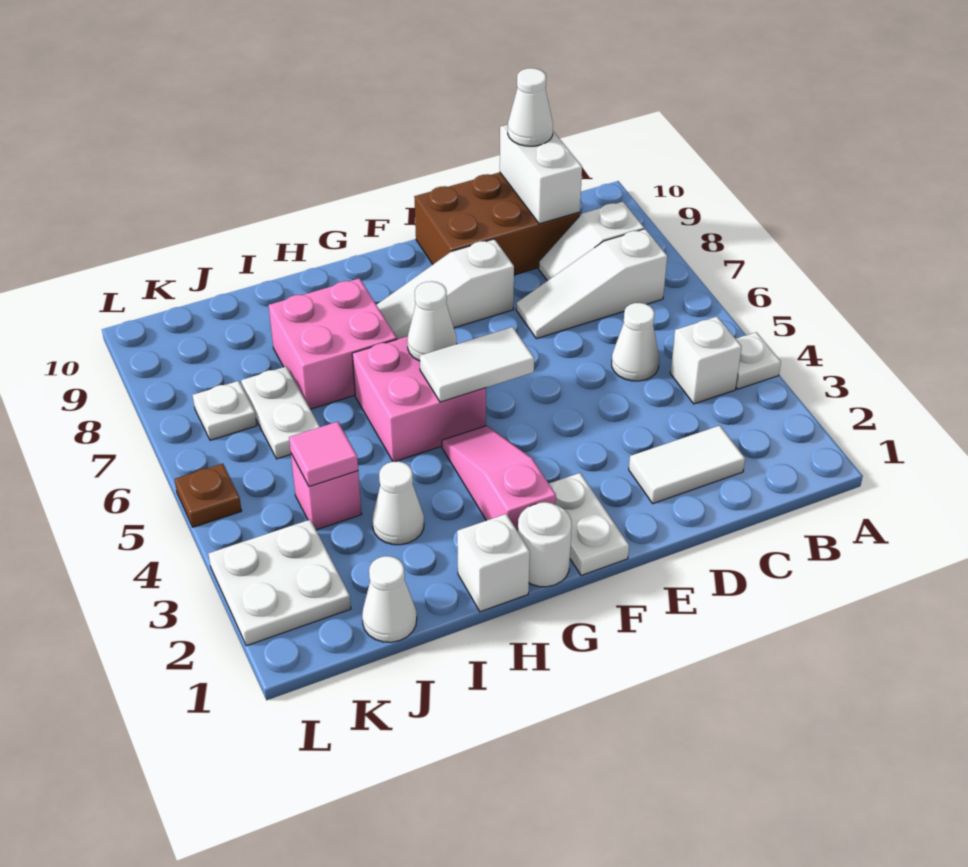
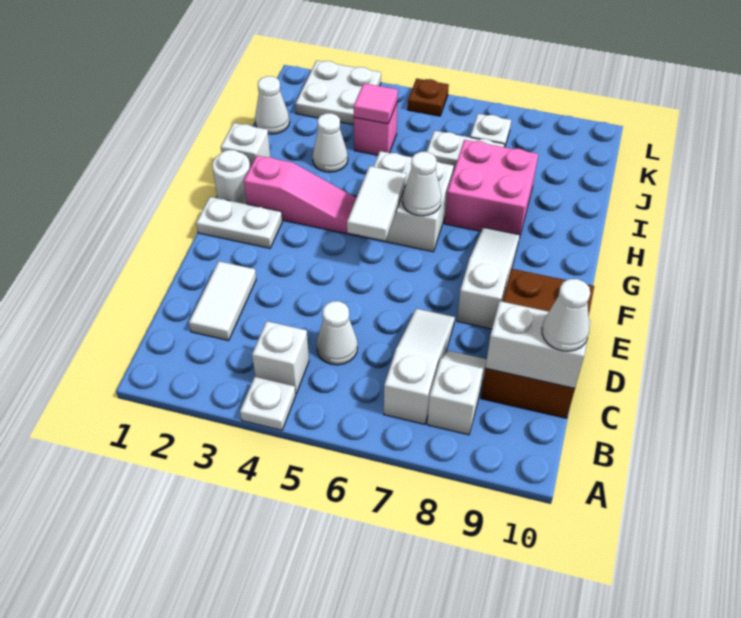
pink 2x2 brick [352,336,486,462] -> white 2x2 brick [359,151,454,252]

